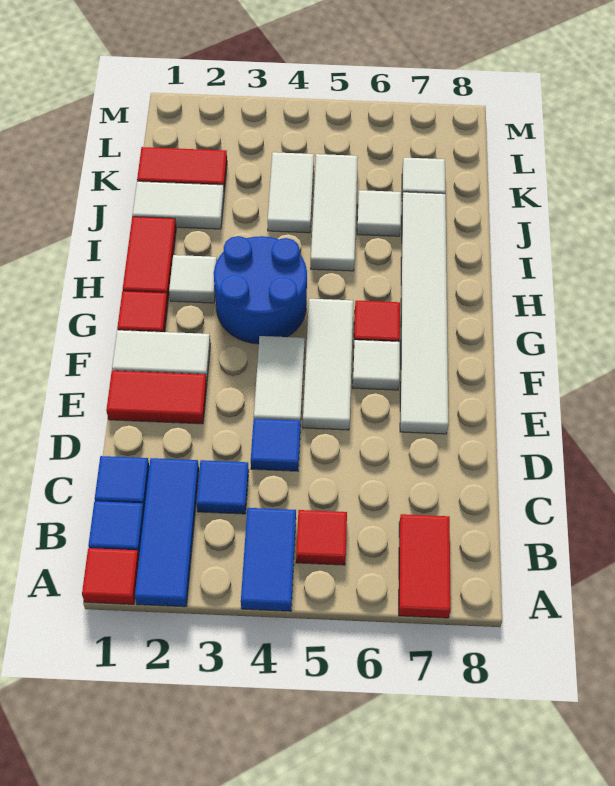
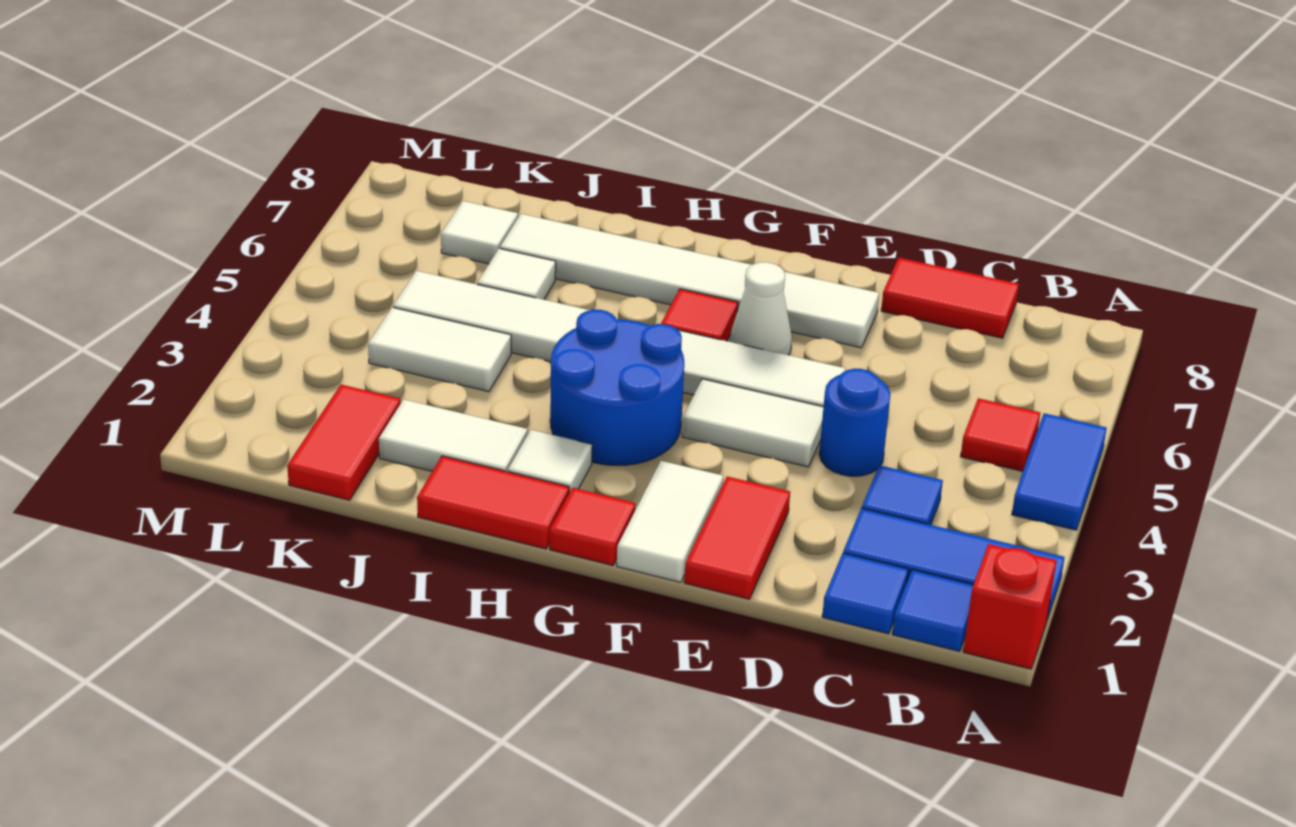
red 1x1 tile [82,548,139,604] -> red 1x1 brick [963,544,1057,669]
blue 1x2 tile [241,508,296,611] -> blue 1x2 tile turned to [1012,413,1107,530]
red 1x2 tile [399,514,451,618] -> red 1x2 tile moved to [881,258,1019,338]
blue 1x1 tile [251,419,300,471] -> blue 1x1 round brick [819,369,890,476]
white 1x1 tile [353,340,400,390] -> white 1x1 cone [730,262,792,355]
white 1x2 tile [132,181,224,229] -> white 1x2 tile turned to [379,399,528,472]

